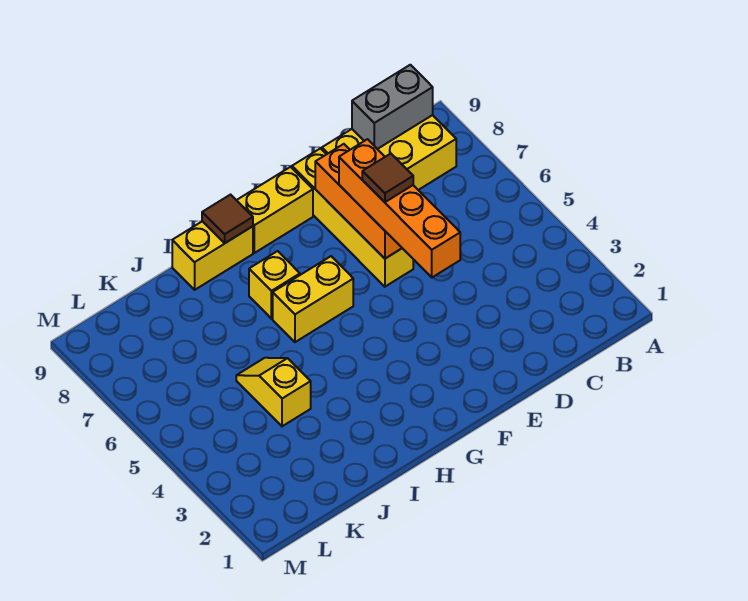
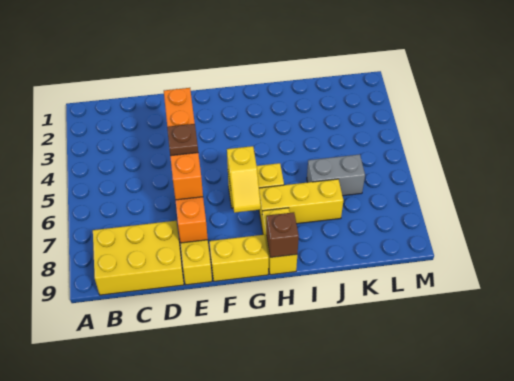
grey 1x2 brick [352,65,433,149] -> grey 1x2 brick moved to [307,154,365,196]
brown 1x1 tile [362,154,413,202] -> brown 1x1 plate [167,124,198,156]
yellow 1x1 brick [249,251,300,319] -> yellow 1x3 brick [259,179,343,225]
yellow 1x2 brick [172,221,253,290] -> yellow 1x2 brick turned to [262,208,297,275]
brown 1x1 tile [202,195,253,244] -> brown 1x1 brick [266,212,299,257]
yellow 1x2 slope [236,358,311,426] -> yellow 1x2 slope moved to [227,146,261,213]

